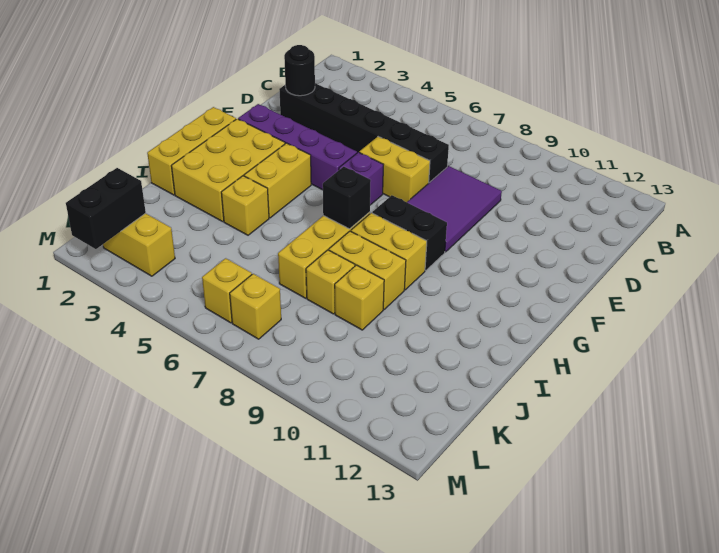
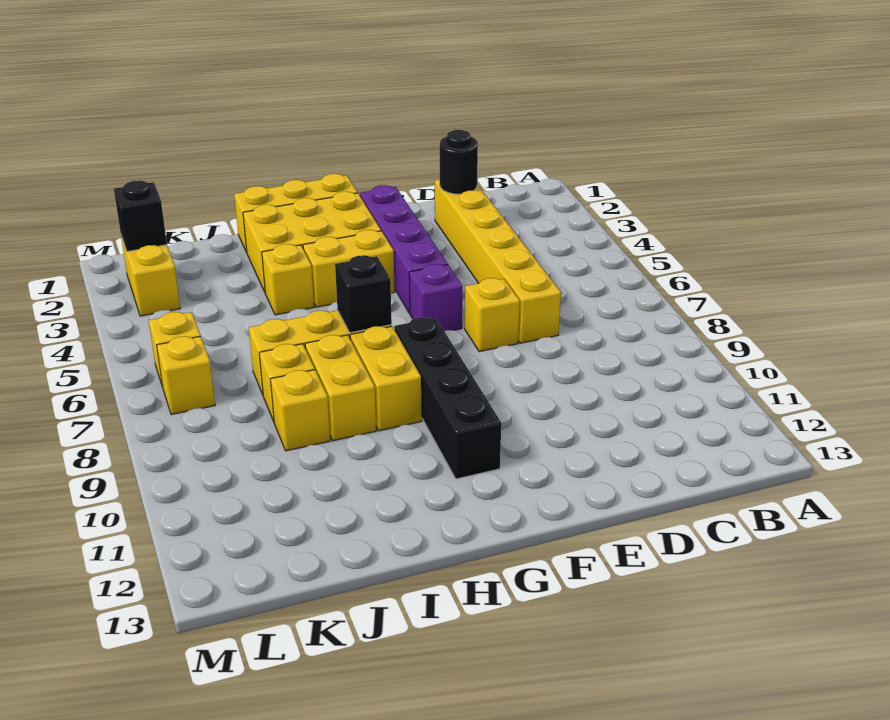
black 1x6 brick [279,83,449,183] -> yellow 1x6 brick [434,179,561,343]
purple 2x3 tile [407,166,502,252] -> none
yellow 1x2 brick [359,137,430,202] -> yellow 1x1 brick [465,278,520,352]
black 1x2 brick [372,195,447,271] -> black 1x4 brick [394,318,501,479]
black 1x2 brick [66,168,146,249] -> black 1x1 brick [114,180,167,251]

